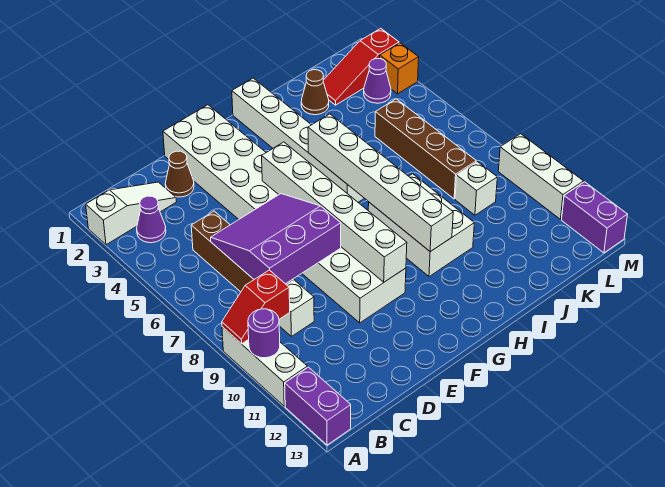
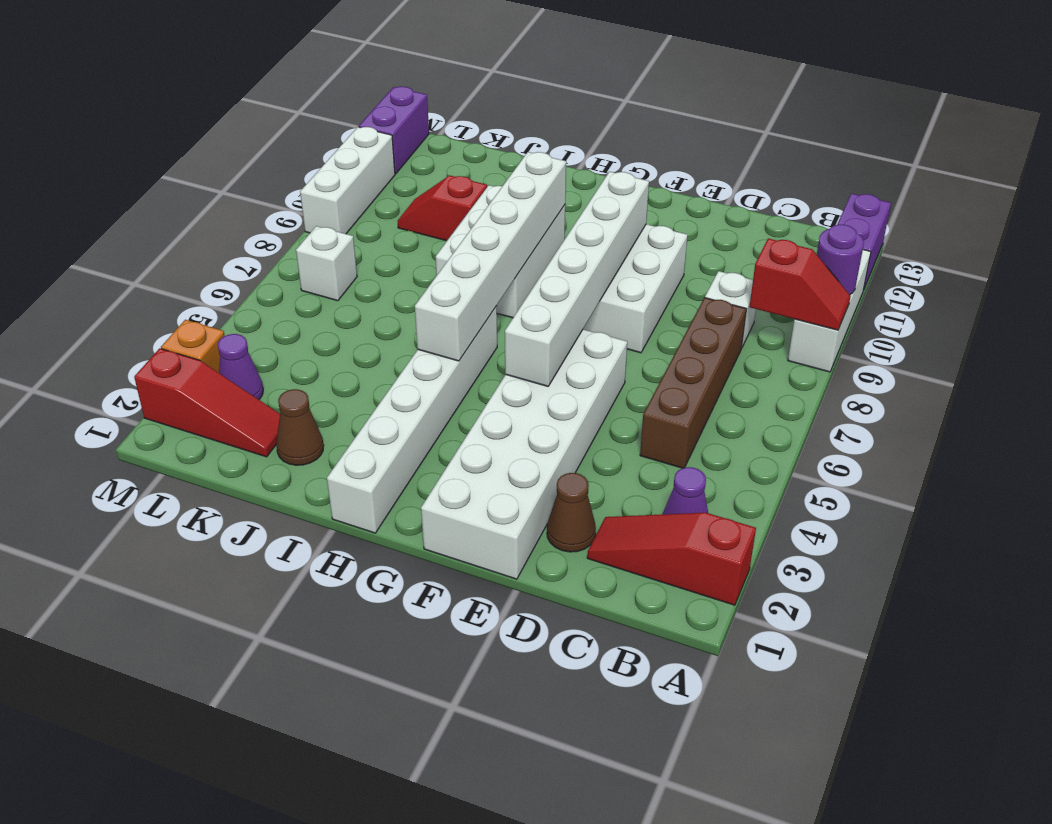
white 1x3 slope [86,182,177,245] -> red 1x3 slope [587,513,756,605]
purple 3x3 slope [211,194,341,284] -> none
none -> red 1x2 slope [398,175,487,241]
brown 1x4 brick [375,99,476,199] -> none
white 1x1 brick [455,162,497,215] -> white 1x1 brick moved to [296,226,357,301]

